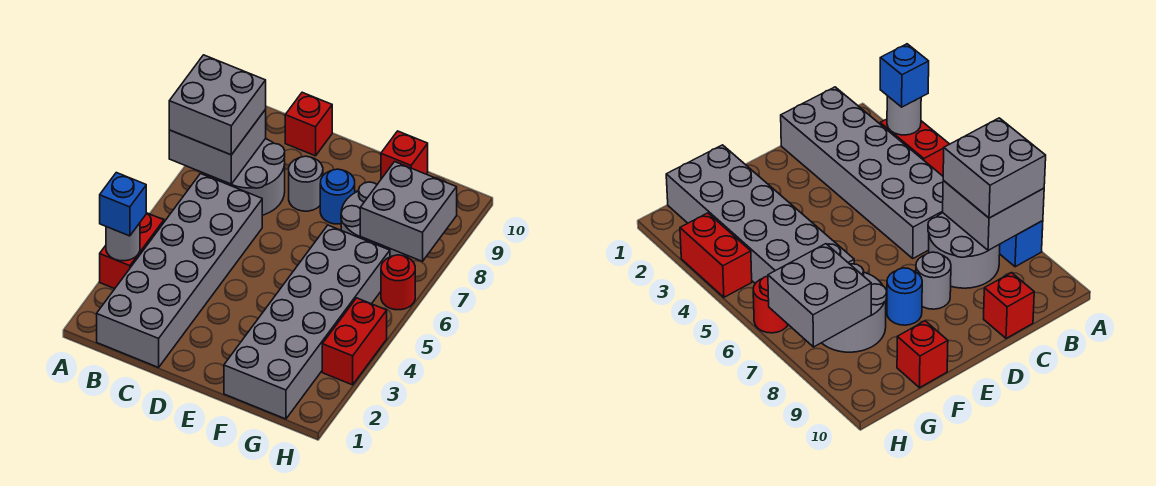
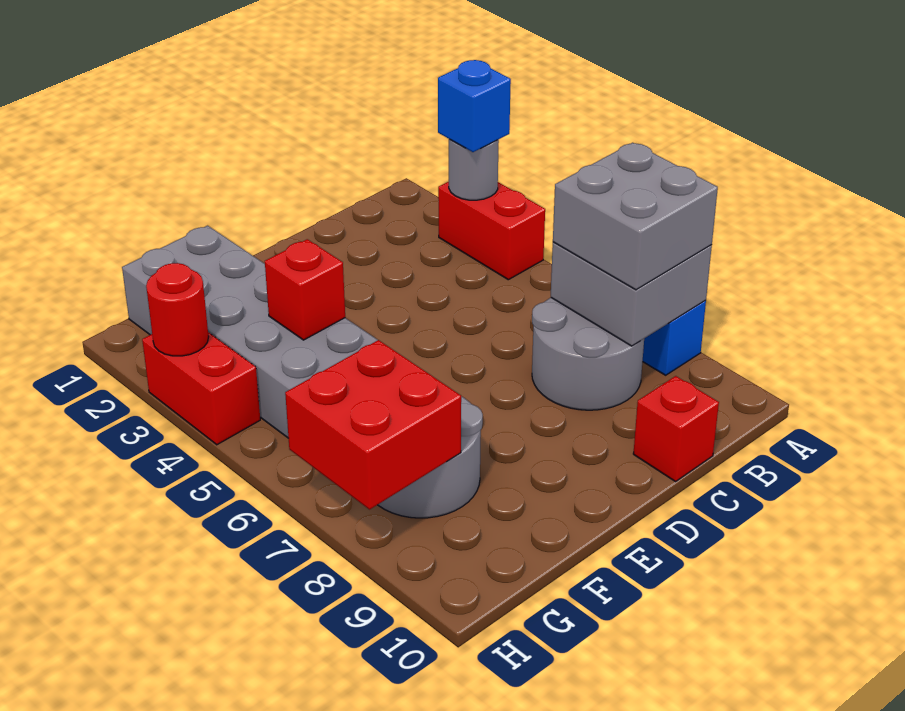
grey 2x6 brick [97,174,262,367] -> none
grey 1x1 round brick [289,156,323,211] -> none
blue 1x1 round brick [320,169,355,224] -> none
red 1x1 brick [381,131,428,179] -> red 1x1 brick moved to [265,239,345,340]
grey 2x2 brick [360,162,457,261] -> red 2x2 brick [285,340,461,509]
red 1x1 round brick [381,255,415,310] -> red 1x1 round brick moved to [146,263,209,356]

